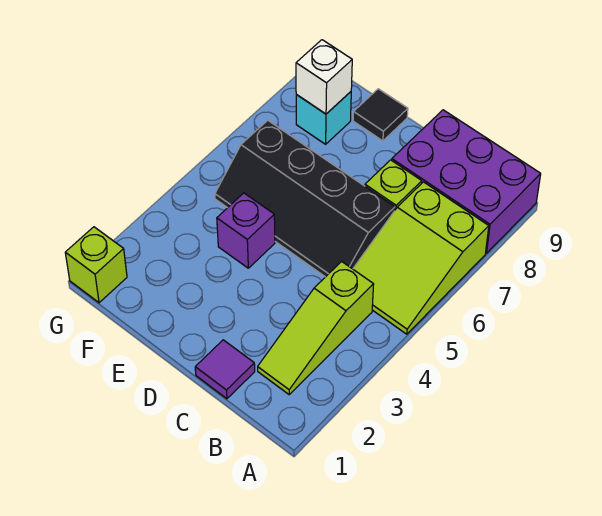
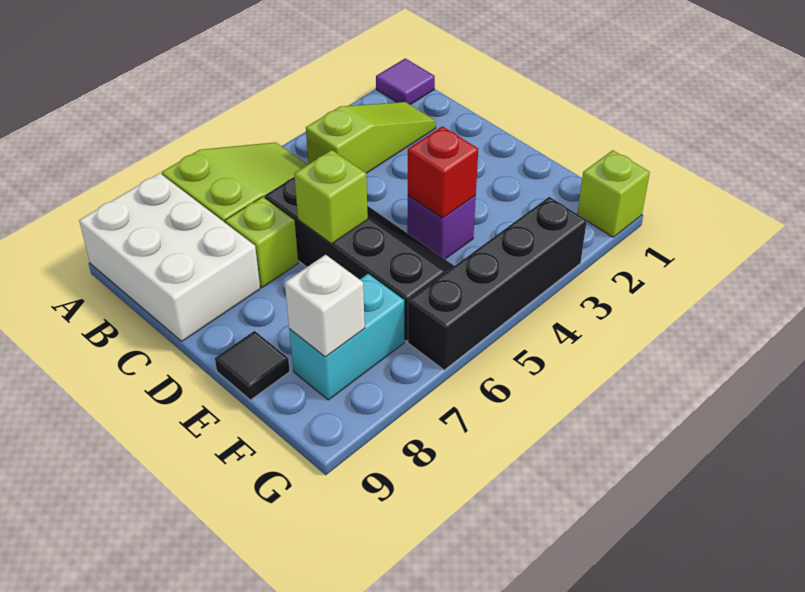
purple 2x3 brick [392,110,541,253] -> white 2x3 brick [79,173,260,341]
purple 1x1 tile [195,340,255,399] -> purple 1x1 tile moved to [376,58,435,105]
none -> lime 1x1 brick [294,150,368,244]
none -> red 1x1 brick [408,126,478,218]
cyan 1x1 brick [296,92,351,144] -> cyan 1x2 brick [289,274,404,400]
none -> black 1x4 brick [408,197,587,370]

